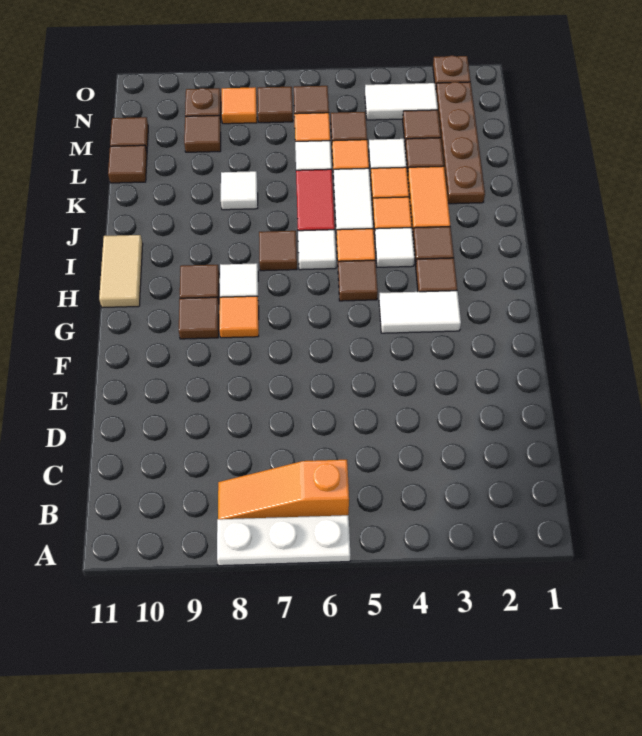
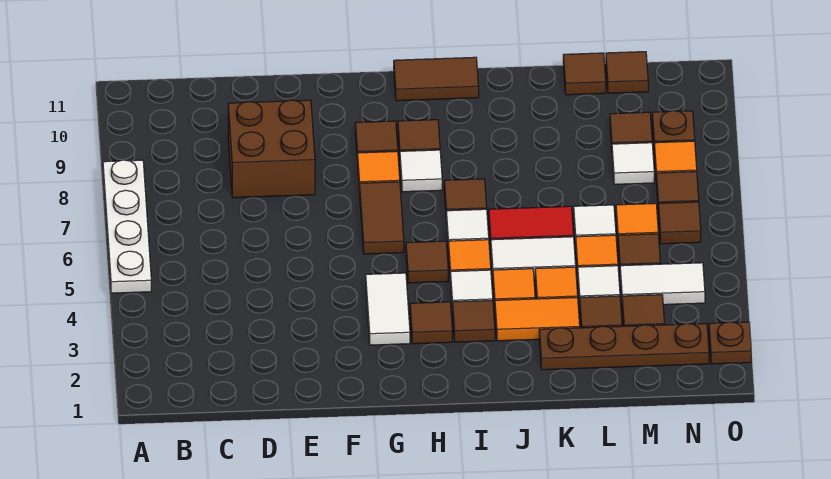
white 1x3 plate [217,515,351,566] -> white 1x4 plate [103,160,151,293]
orange 1x3 slope [218,460,349,519] -> none
none -> brown 2x2 brick [228,100,315,198]
none -> brown 1x2 tile [360,182,404,254]
tan 1x2 tile [99,235,143,308] -> brown 1x2 tile [394,57,479,101]
white 1x1 tile [221,171,258,210] -> white 1x1 tile moved to [612,143,654,184]
white 1x2 tile [365,83,438,120] -> white 1x2 tile turned to [620,263,705,305]

